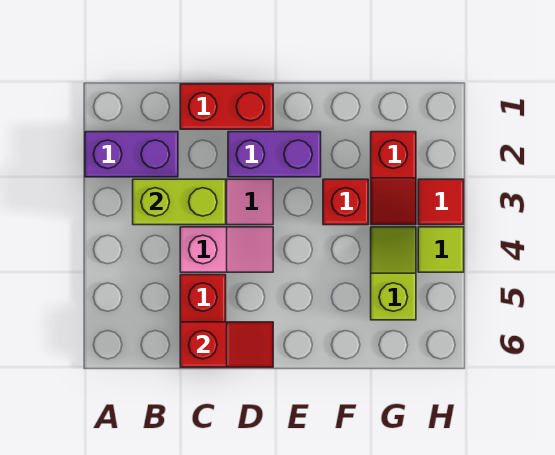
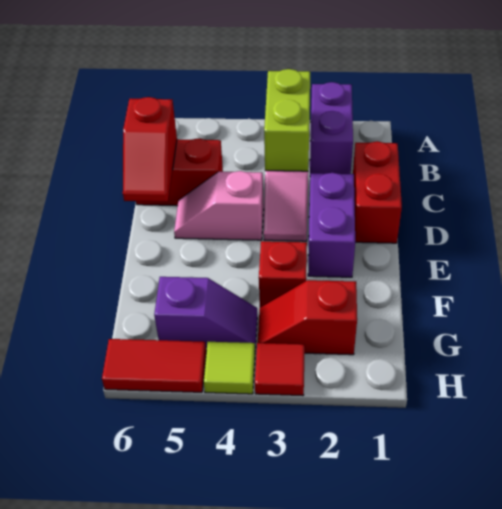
pink 1x2 slope [180,227,273,272] -> pink 1x2 slope turned to [174,171,264,240]
lime 1x2 slope [371,227,416,320] -> purple 1x2 slope [154,277,257,350]
none -> red 1x2 tile [102,339,206,392]

